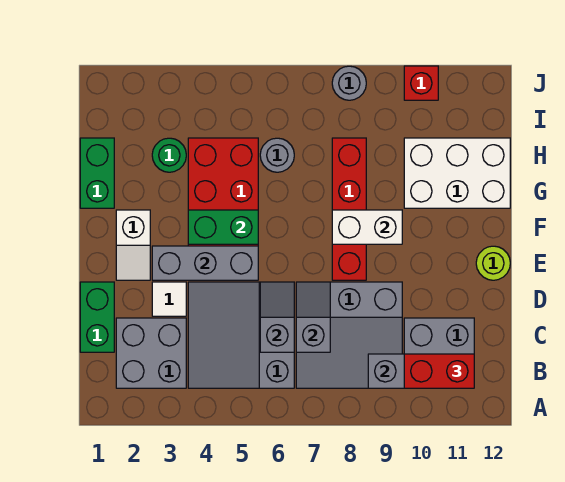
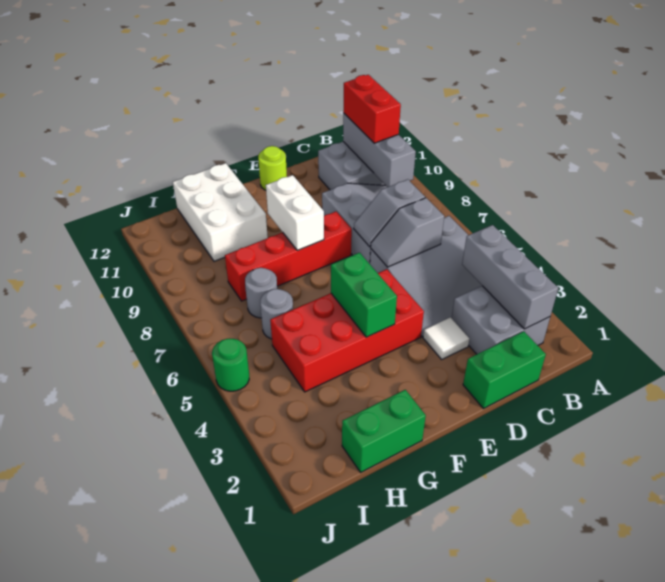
white 1x2 slope [116,210,150,280] -> none
grey 1x3 brick [152,246,258,280] -> grey 1x3 brick moved to [462,225,558,329]
green 1x1 round brick [152,138,186,172] -> green 1x1 round brick moved to [212,339,249,391]
grey 1x1 round brick [332,66,366,100] -> grey 1x1 round brick moved to [245,268,277,318]
red 1x1 brick [404,66,438,100] -> none

